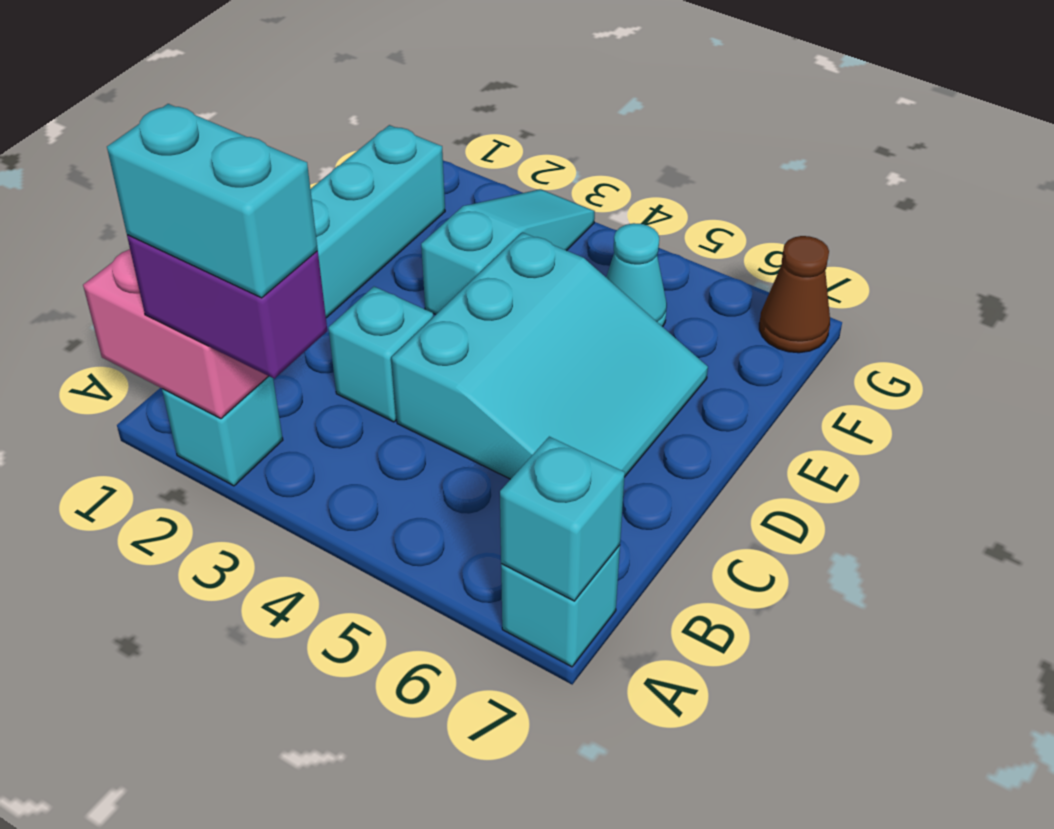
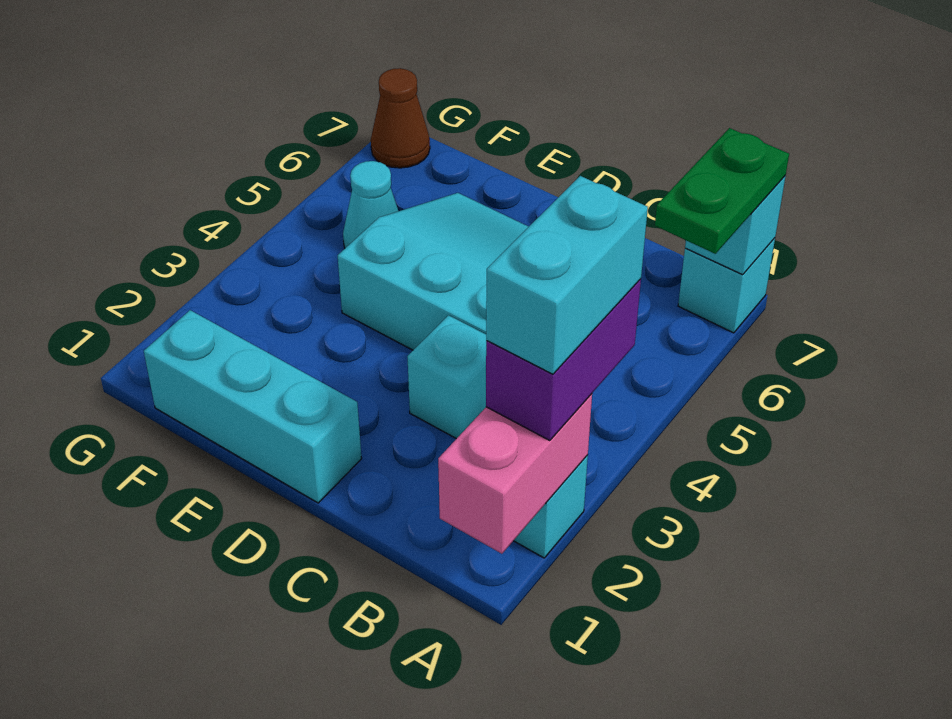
none -> green 1x2 plate [655,128,789,254]
cyan 1x3 slope [421,189,595,315] -> none

